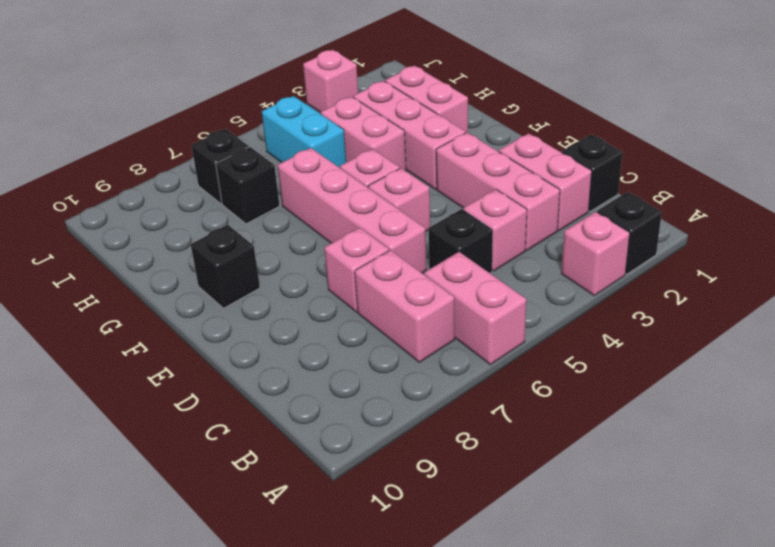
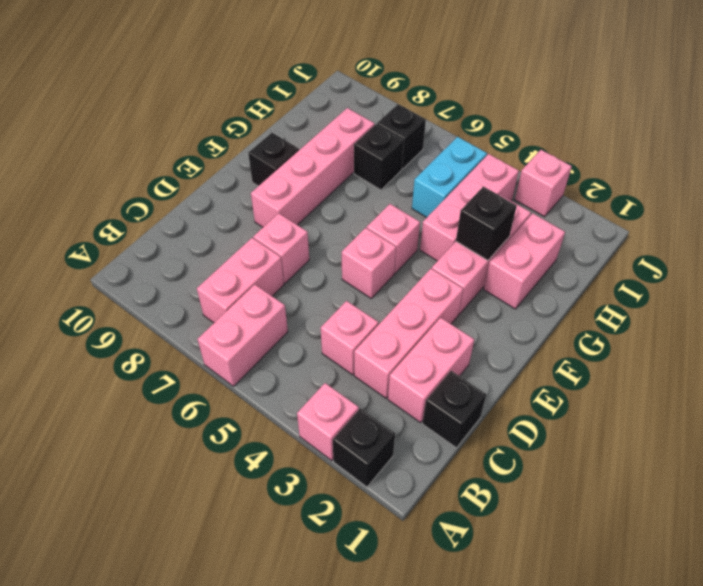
black 1x1 brick [428,209,493,273] -> black 1x1 brick moved to [456,186,517,260]
pink 1x4 brick [278,148,426,273] -> pink 1x4 brick moved to [251,108,375,227]
pink 1x2 brick [320,97,406,171] -> pink 1x3 brick [420,154,519,261]

